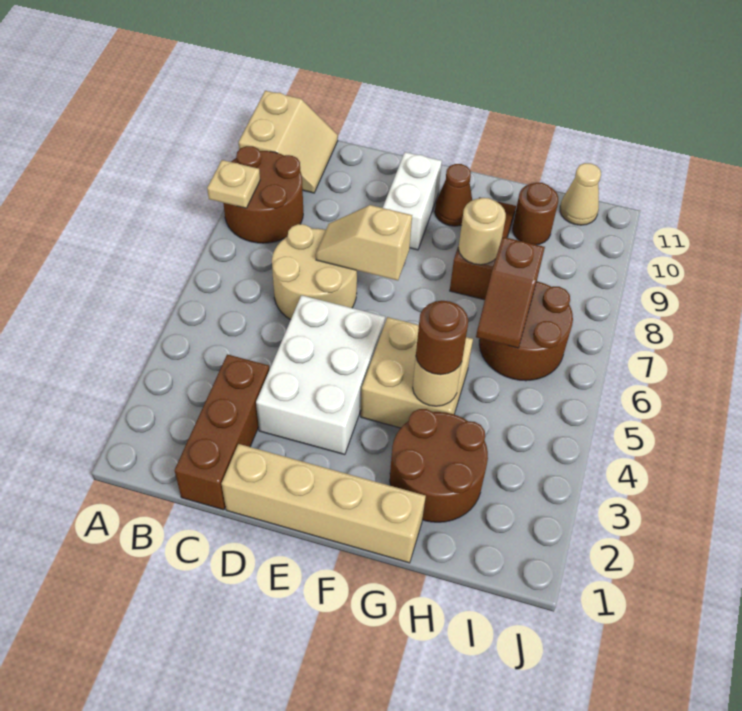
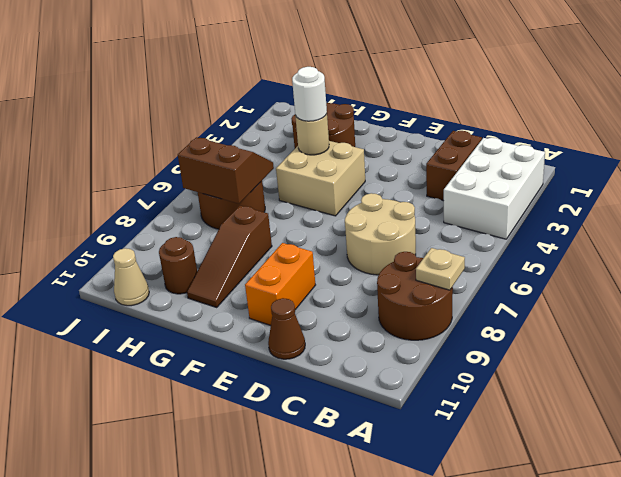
tan 2x2 slope [238,91,338,193] -> none
brown 1x3 brick [175,354,269,510] -> brown 1x2 brick [426,131,482,201]
tan 1x4 brick [221,444,426,563] -> none
white 2x3 brick [256,295,385,455] -> white 2x3 brick moved to [444,138,545,239]
tan 1x2 slope [316,205,412,280] -> none
white 1x2 brick [383,152,442,250] -> orange 1x2 brick [245,243,315,325]
brown 1x1 cone [435,164,472,226] -> brown 1x1 cone moved to [268,298,305,359]
brown 1x1 round brick [416,301,468,375] -> white 1x1 round brick [292,67,327,121]
tan 1x1 round brick [458,198,506,265] -> none
brown 1x2 slope [476,237,545,348] -> brown 2x2 slope [178,137,274,204]

